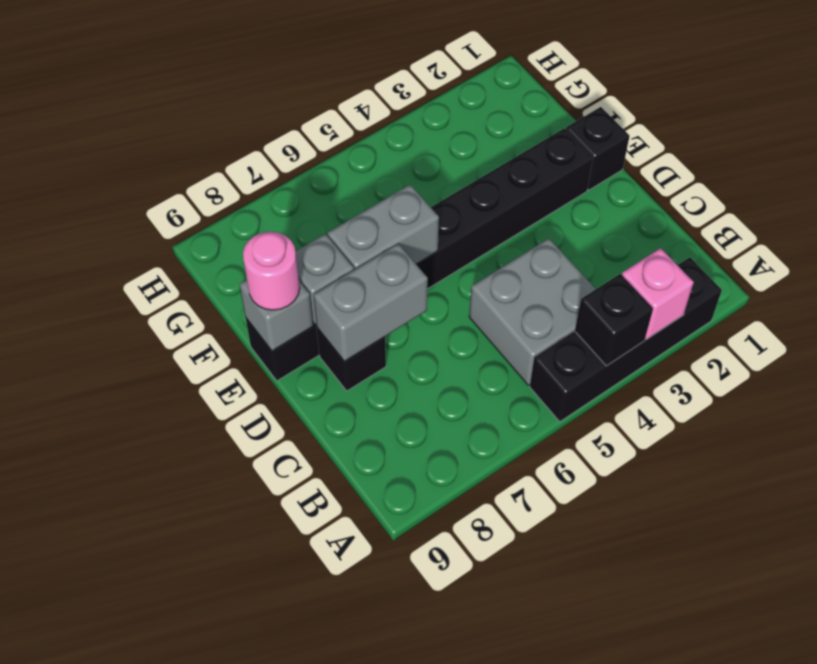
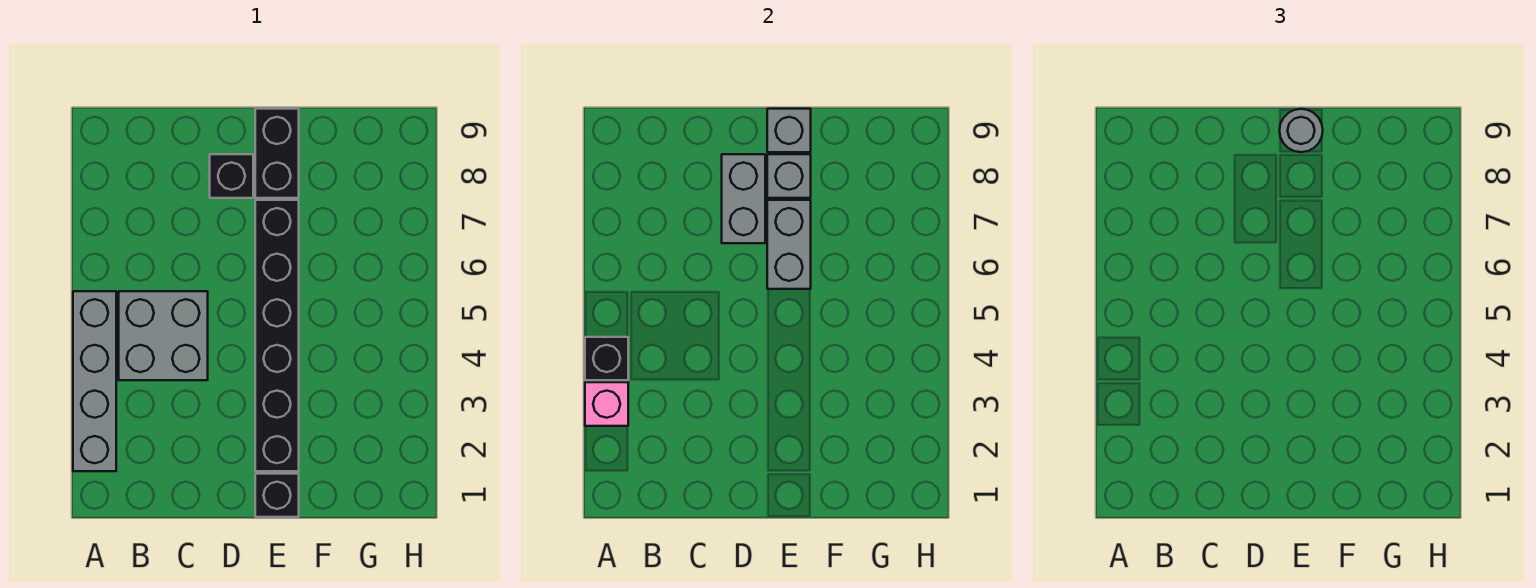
black 1x4 brick [530,257,722,422] -> grey 1x4 brick [73,291,116,471]
pink 1x1 round brick [243,232,300,310] -> grey 1x1 round brick [1279,109,1323,152]

